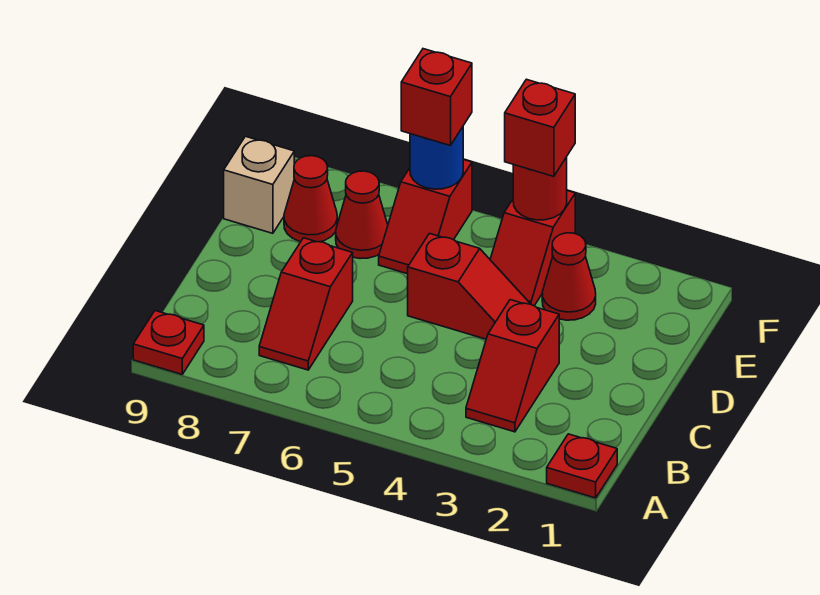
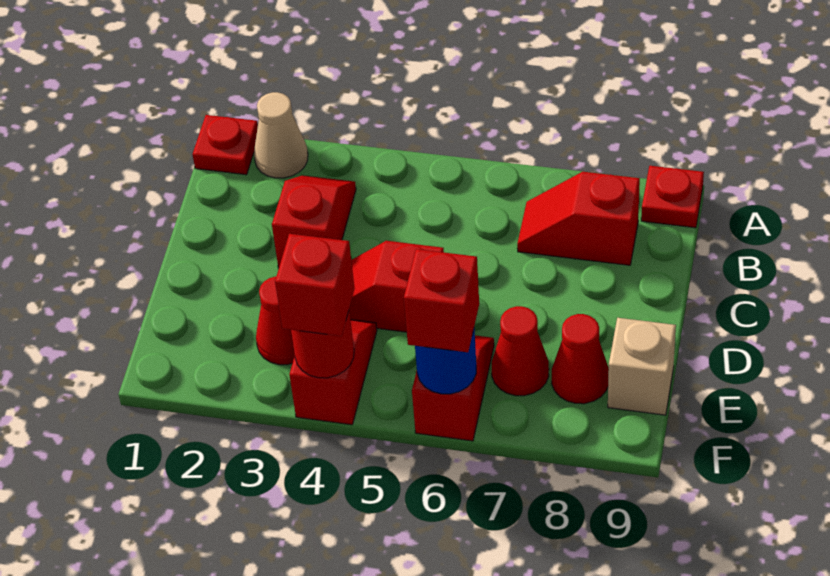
none -> tan 1x1 cone [254,92,308,178]
red 1x2 slope [259,238,353,370] -> red 1x2 slope turned to [517,172,640,265]

